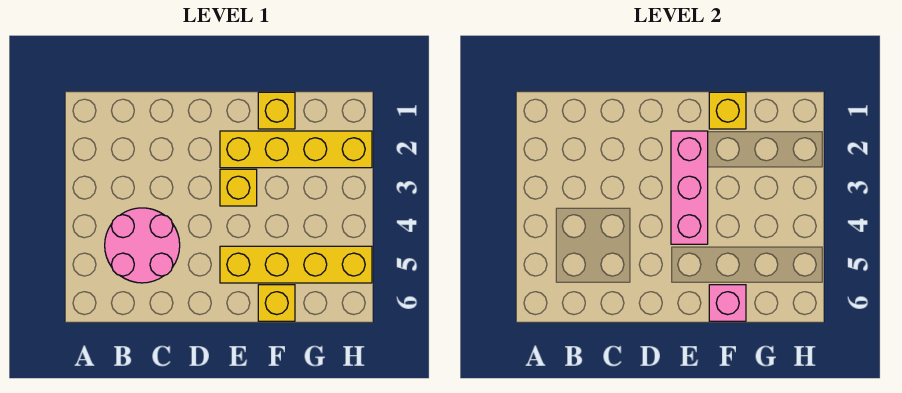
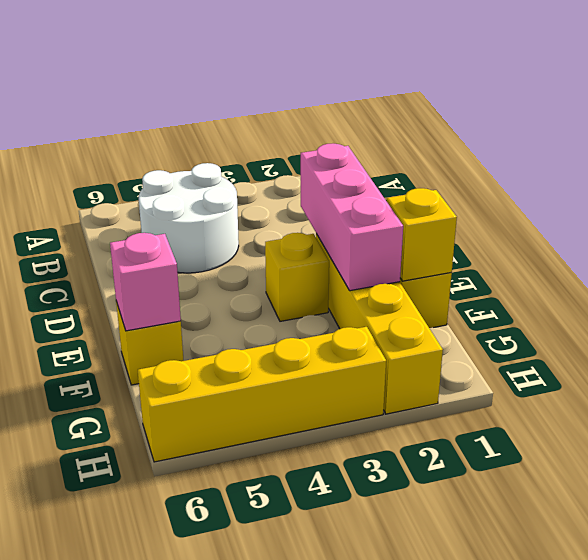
pink 2x2 round brick [105,208,180,283] -> white 2x2 round brick [139,163,239,273]
pink 1x3 brick [671,131,708,244] -> pink 1x3 brick turned to [301,144,403,291]
yellow 1x4 brick [220,246,372,283] -> yellow 1x4 brick turned to [138,327,386,462]

